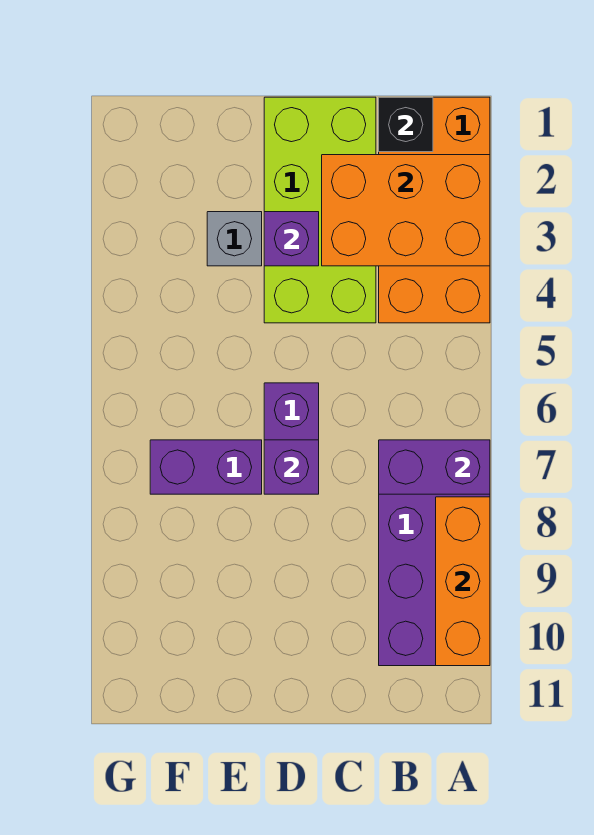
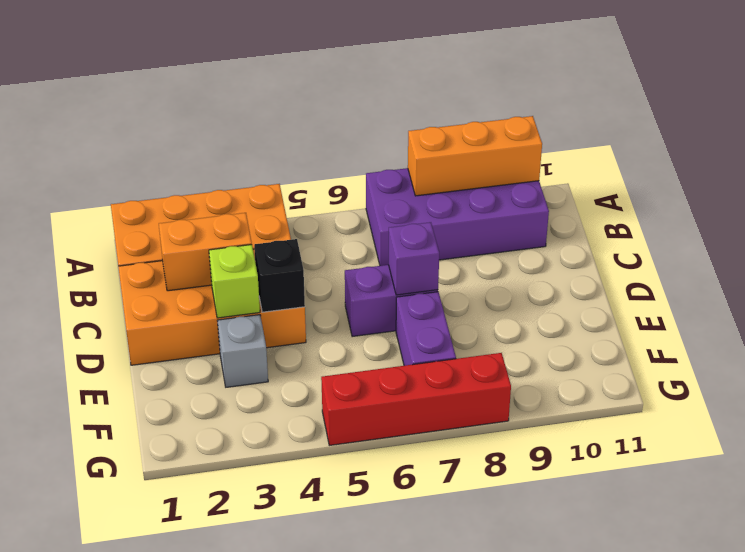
orange 2x3 brick [322,155,490,266] -> orange 1x2 brick [159,213,252,291]
purple 1x2 brick [379,440,490,494] -> none
black 1x1 brick [379,97,433,152] -> black 1x1 brick moved to [254,239,305,312]
lime 2x4 brick [264,97,376,323] -> orange 2x4 brick [118,249,306,365]
purple 1x1 brick [264,212,319,266] -> lime 1x1 brick [209,245,260,318]
none -> red 1x4 brick [321,353,511,445]

